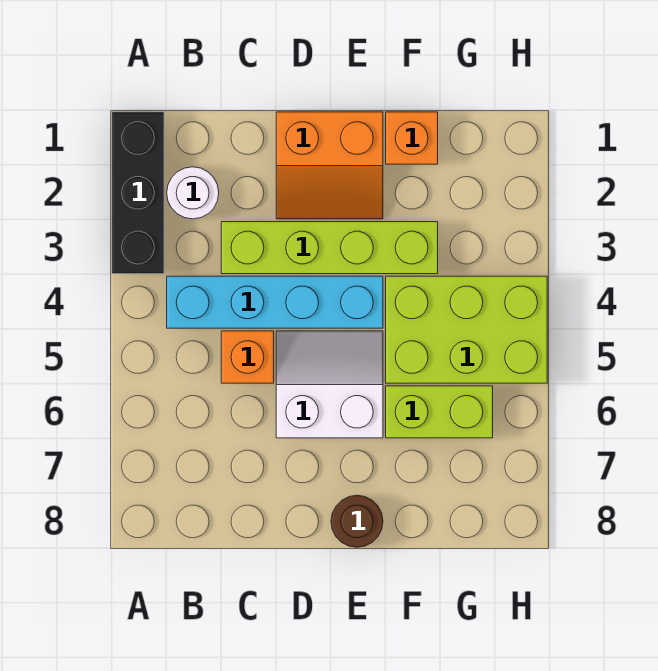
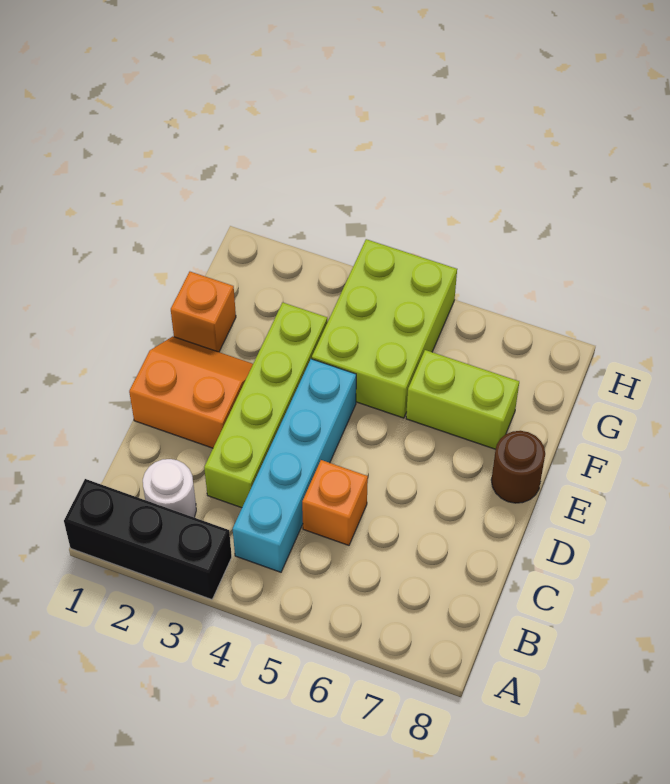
orange 2x2 slope [276,112,383,219] -> orange 2x2 slope turned to [129,336,253,448]
white 2x2 slope [276,331,383,438] -> none
lime 1x2 brick [386,386,493,438] -> lime 1x2 brick turned to [406,350,519,449]

